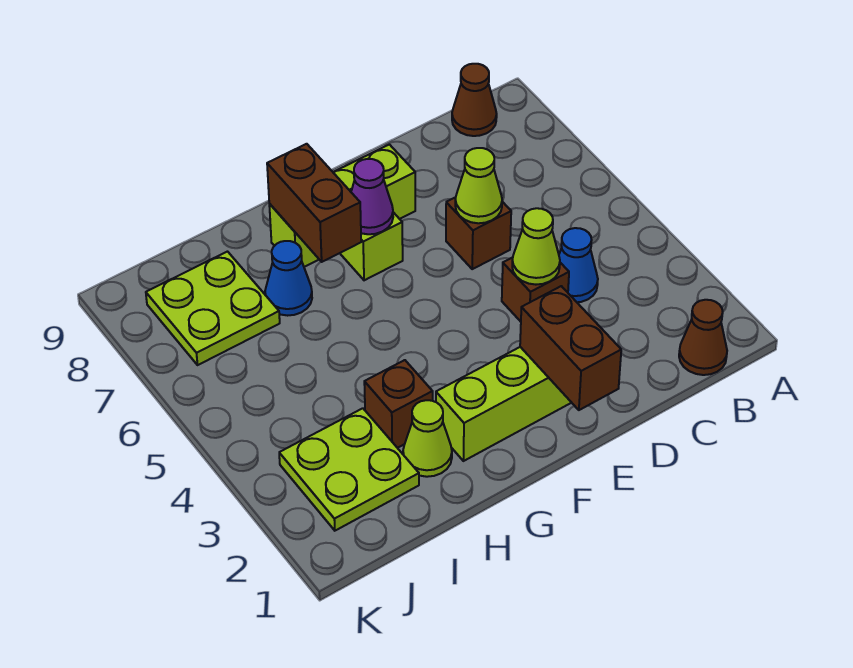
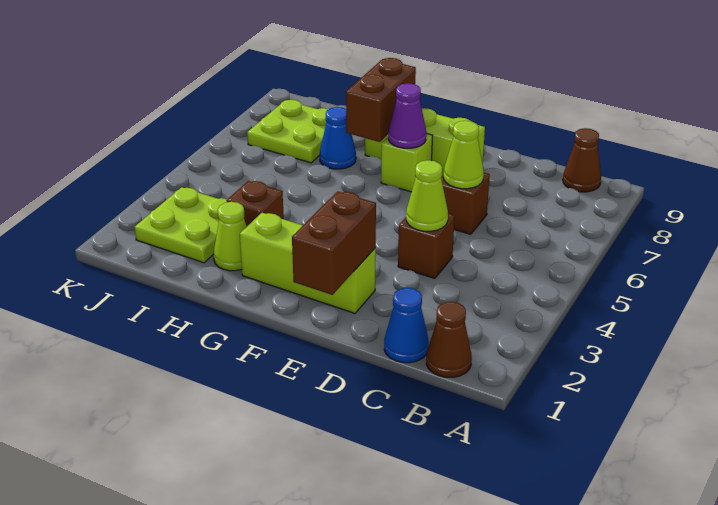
blue 1x1 cone [559,228,598,302] -> blue 1x1 cone moved to [384,288,429,363]

